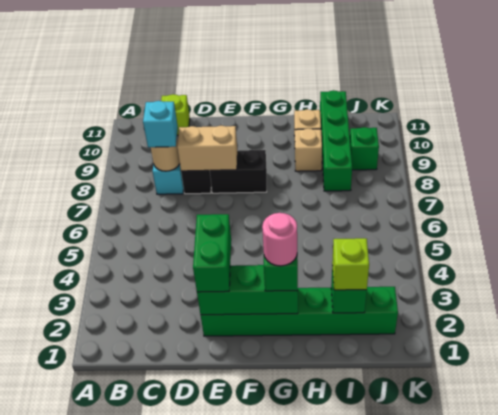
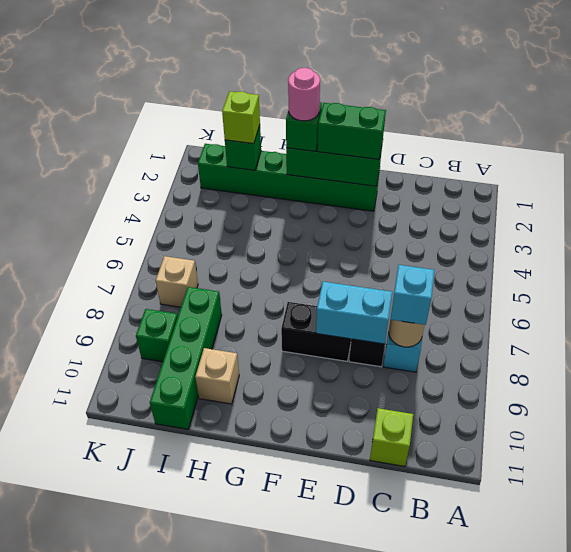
tan 1x2 brick [177,126,237,171] -> cyan 1x2 brick [316,282,393,344]
green 1x2 brick [193,214,231,292] -> green 1x2 brick turned to [317,103,386,159]
tan 1x1 brick [295,128,322,171] -> tan 1x1 brick moved to [156,256,198,307]

